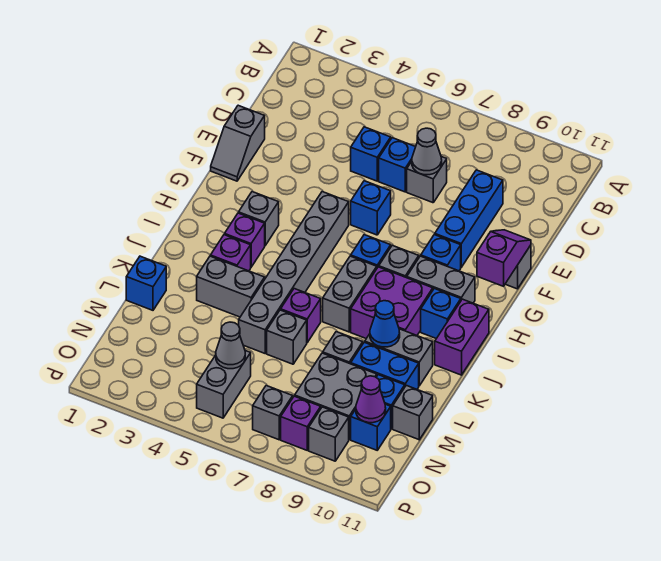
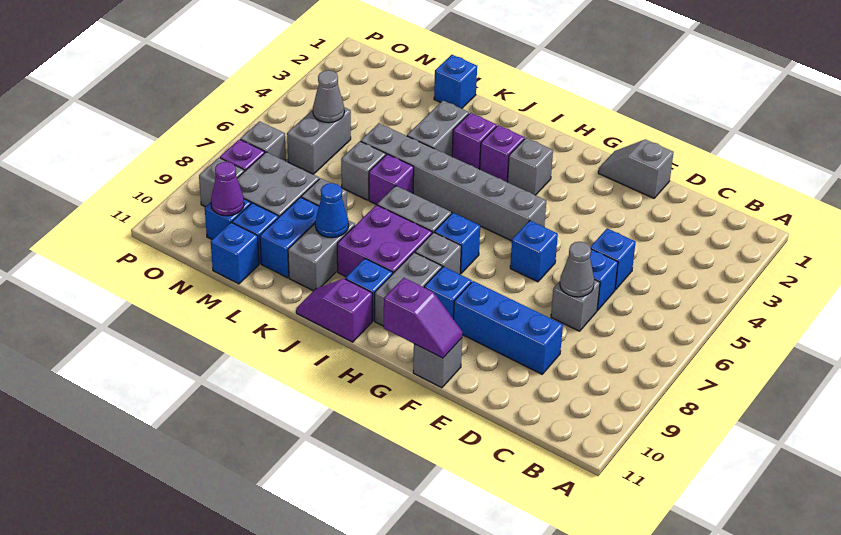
purple 1x2 brick [435,299,489,375] -> purple 1x2 slope [296,279,372,342]
grey 1x1 brick [393,385,433,440] -> blue 1x1 brick [211,222,259,284]
grey 1x2 brick [197,351,251,418] -> grey 1x2 brick turned to [287,107,351,174]

